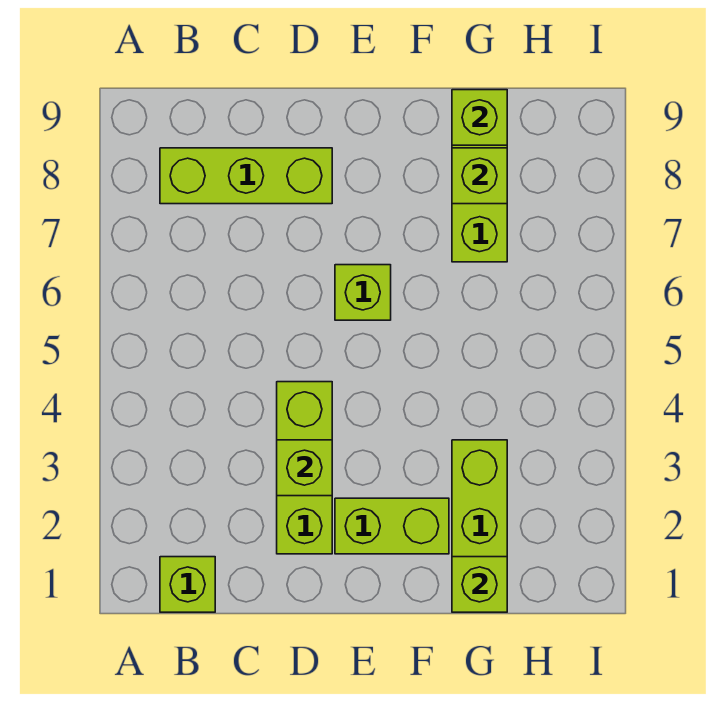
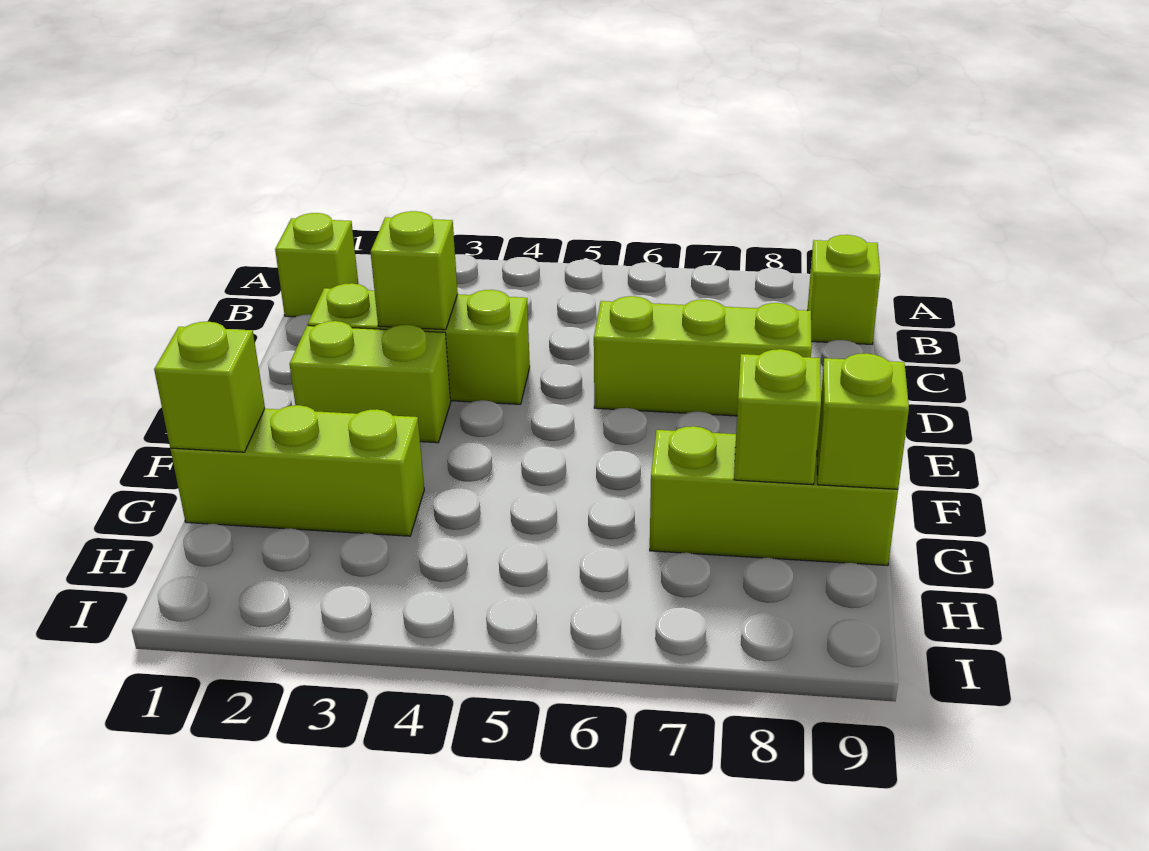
lime 1x3 brick [160,148,332,204] -> lime 1x3 brick turned to [594,296,812,416]
lime 1x2 brick [335,498,449,554] -> lime 1x2 brick turned to [290,321,451,443]
lime 1x1 brick [335,265,391,320] -> lime 1x1 brick moved to [808,235,880,344]

